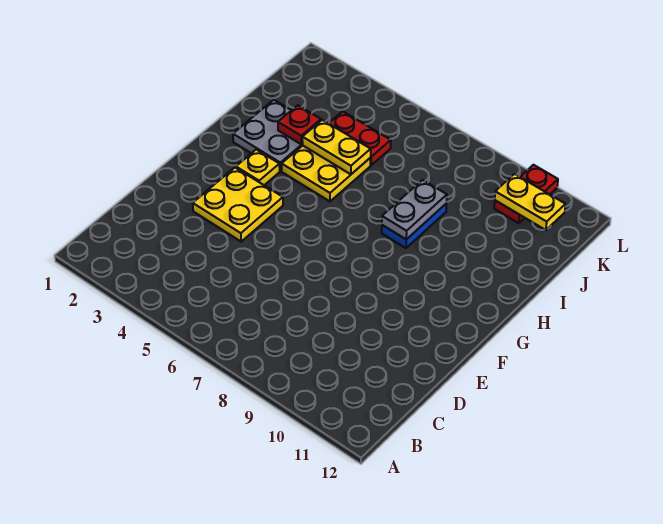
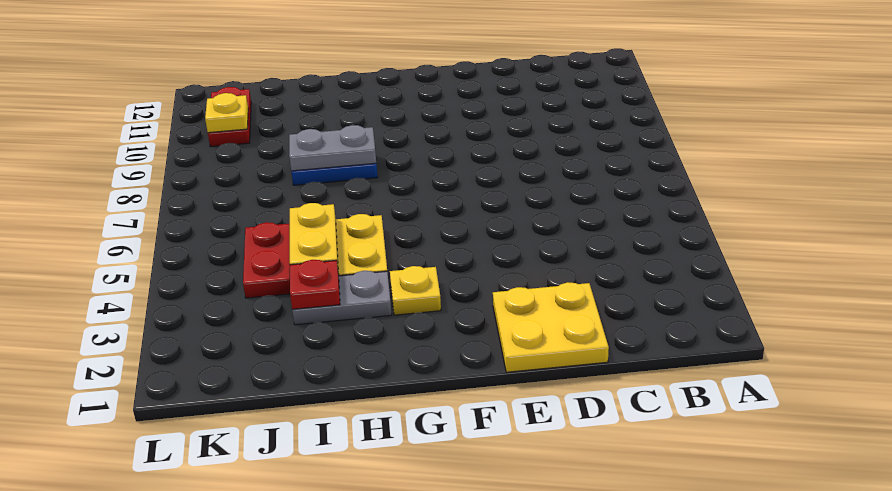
yellow 2x2 plate [193,168,283,242] -> yellow 2x2 plate moved to [493,282,609,372]
grey 2x2 plate [233,100,303,171] -> grey 1x2 plate [292,271,392,325]
red 1x2 plate [494,165,558,223] -> red 1x2 plate turned to [208,87,251,147]
yellow 1x2 plate [495,174,566,230] -> yellow 1x1 plate [205,93,248,133]

